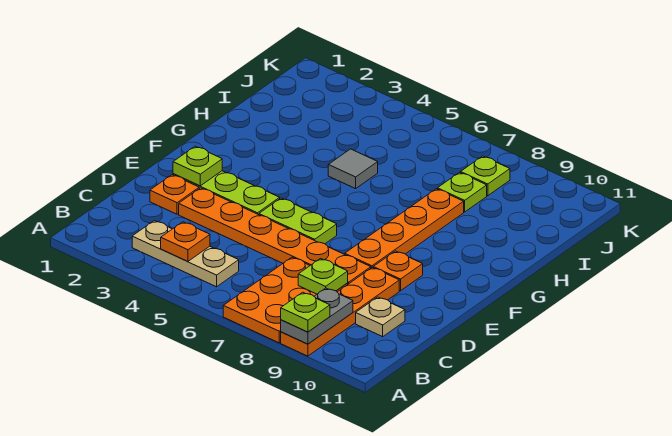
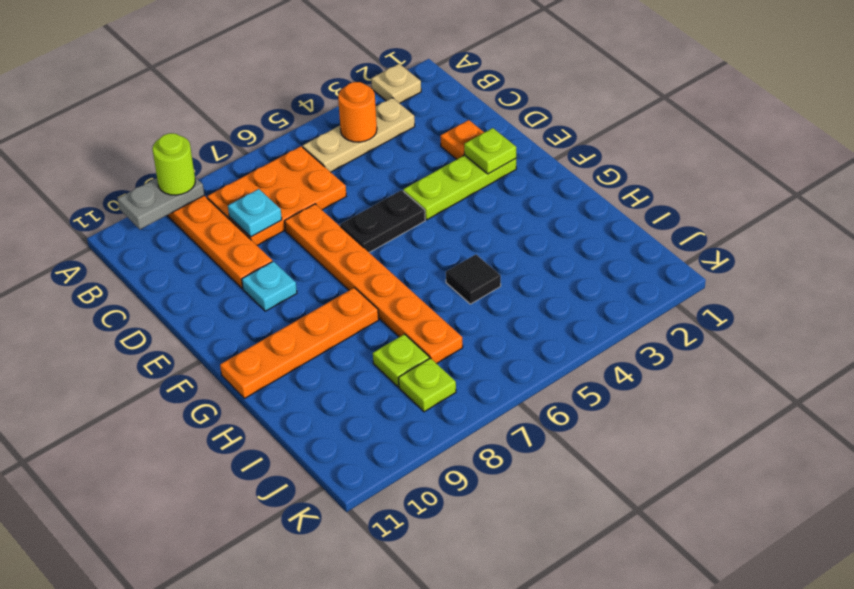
orange 2x3 plate [223,257,348,343] -> orange 2x3 plate turned to [207,146,346,245]
grey 1x2 plate [281,288,353,344] -> grey 1x2 plate turned to [118,177,204,229]
lime 1x1 plate [281,292,330,332] -> lime 1x1 round brick [152,133,195,195]
orange 1x1 plate [161,222,210,262] -> orange 1x1 round brick [338,82,377,142]
lime 1x1 plate [298,259,348,294] -> cyan 1x1 plate [228,189,282,237]
tan 1x1 plate [356,297,405,337] -> tan 1x1 plate moved to [371,64,421,103]
orange 1x6 plate [179,188,371,284] -> orange 1x6 plate turned to [285,204,463,364]
lime 1x2 plate [259,198,337,244] -> black 1x2 plate [340,190,425,252]
orange 1x4 plate [345,189,464,268] -> orange 1x4 plate turned to [220,288,379,399]
orange 1x1 plate [373,251,423,291] -> cyan 1x1 plate [242,261,297,311]
grey 1x1 tile [328,149,378,189] -> black 1x1 tile [446,254,501,304]

